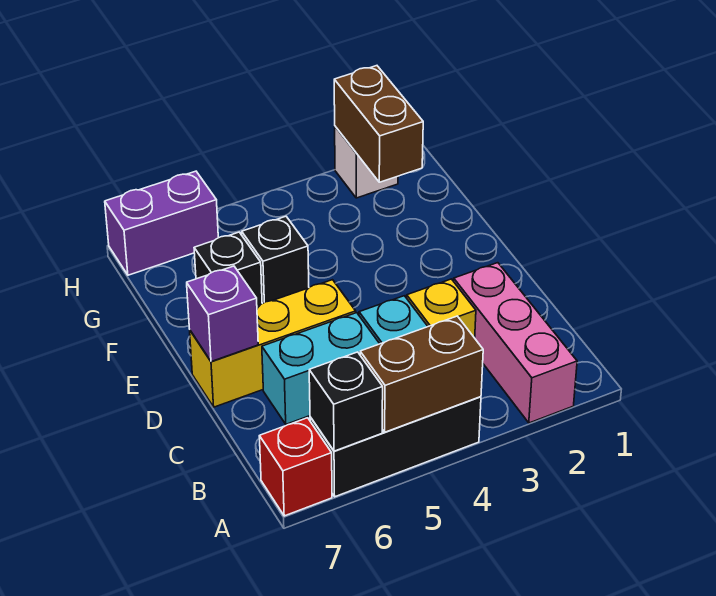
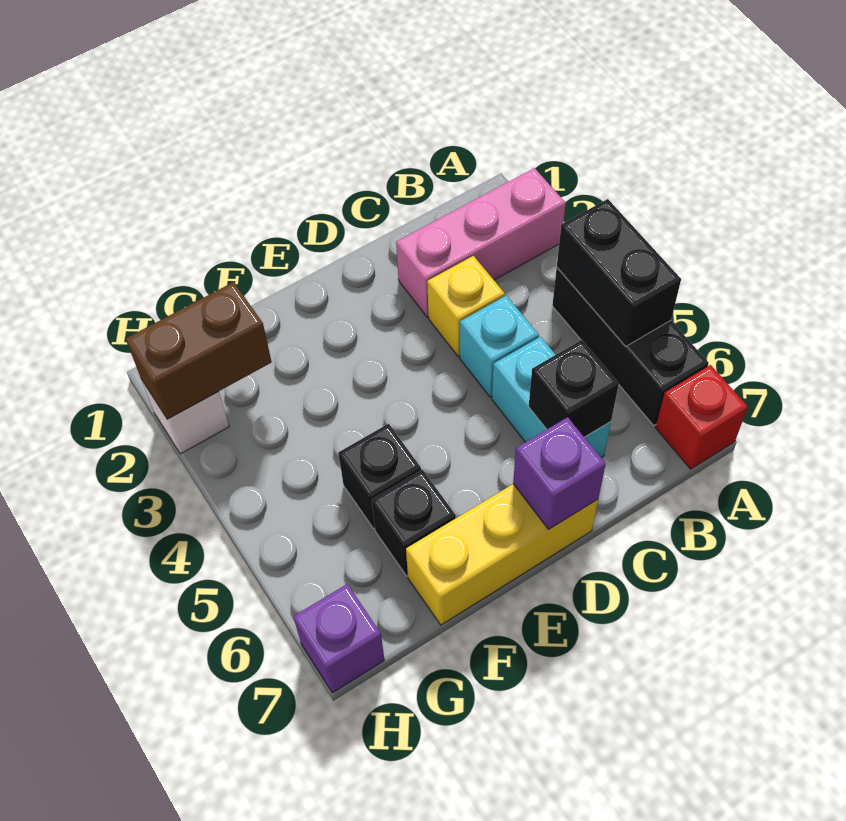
brown 1x2 brick [360,316,483,432] -> black 1x2 brick [557,199,681,347]
black 1x1 brick [309,352,383,451] -> black 1x1 brick moved to [529,340,619,437]
yellow 1x3 brick [190,280,356,407] -> yellow 1x3 brick turned to [406,484,598,625]
purple 1x2 brick [105,171,218,275] -> purple 1x1 brick [293,584,384,693]

